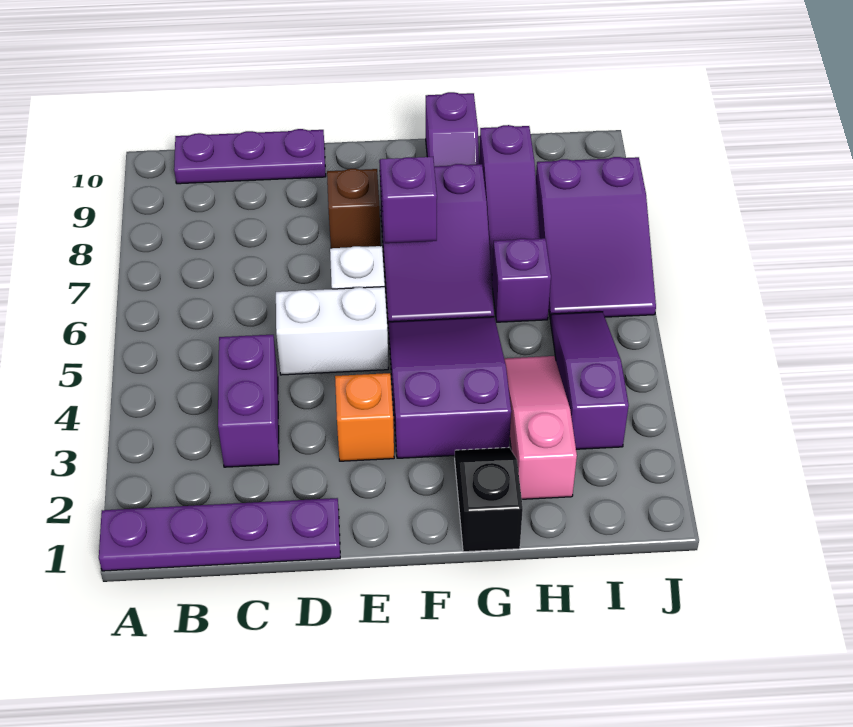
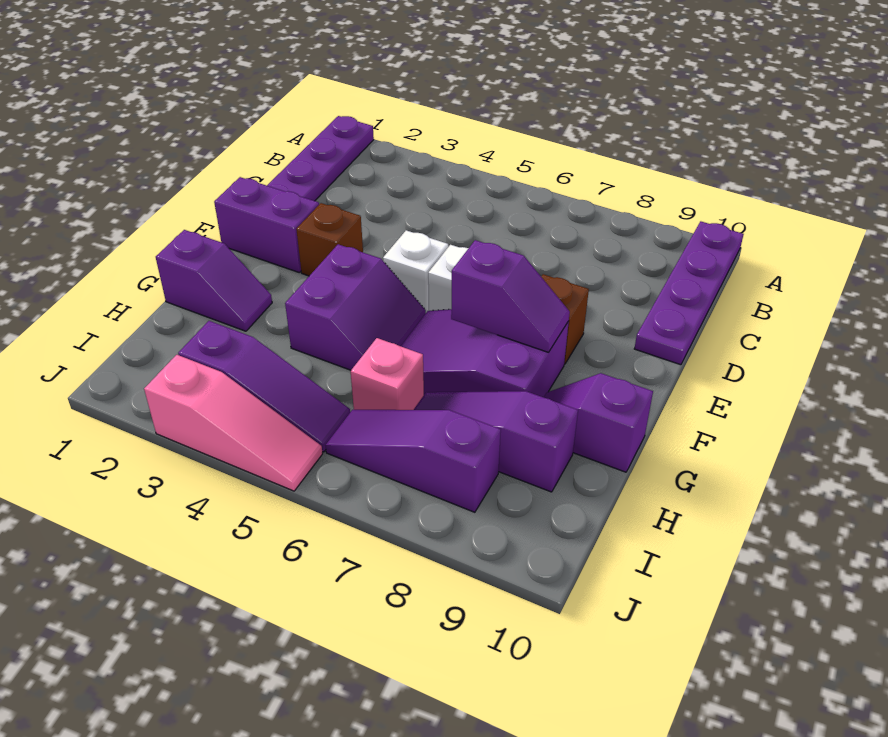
purple 1x3 plate [174,129,326,184] -> purple 1x4 plate [634,221,744,365]
purple 1x2 brick [218,335,279,467] -> purple 1x2 brick moved to [214,177,319,272]
white 1x2 brick [276,287,388,375] -> white 1x1 brick [383,230,448,312]
orange 1x1 brick [335,373,394,461] -> brown 1x1 brick [296,203,363,276]
purple 2x3 slope [388,317,511,458] -> purple 2x2 slope [285,244,426,370]
black 1x2 slope [455,447,523,552] -> purple 1x2 slope [156,230,272,331]
pink 1x3 slope [504,356,577,499] -> pink 1x3 slope moved to [144,355,323,491]
purple 1x1 brick [492,238,551,322] -> pink 1x1 brick [351,338,424,410]
purple 2x3 slope [536,157,656,319] -> purple 1x3 slope [325,410,501,512]

